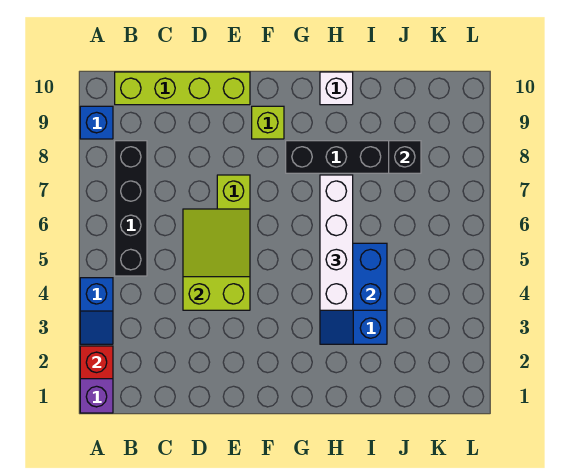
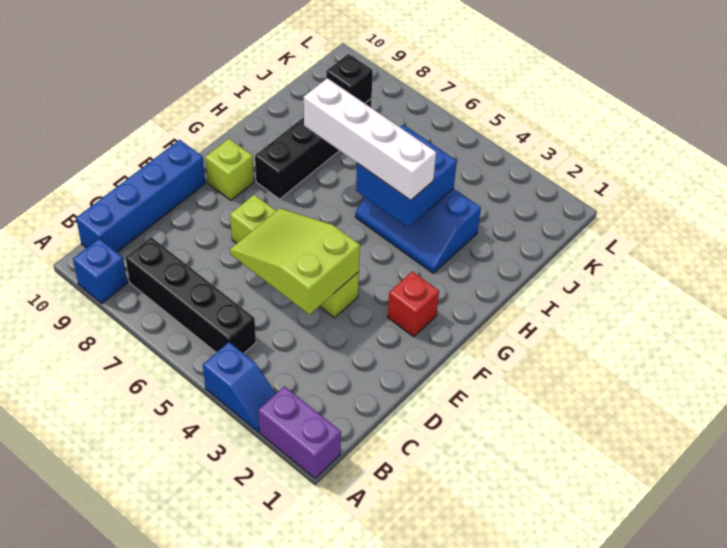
red 1x1 brick [80,346,113,379] -> red 1x1 brick moved to [387,271,439,337]
lime 1x4 brick [115,72,250,105] -> blue 1x4 brick [76,140,205,252]
white 1x1 brick [320,72,353,105] -> none

